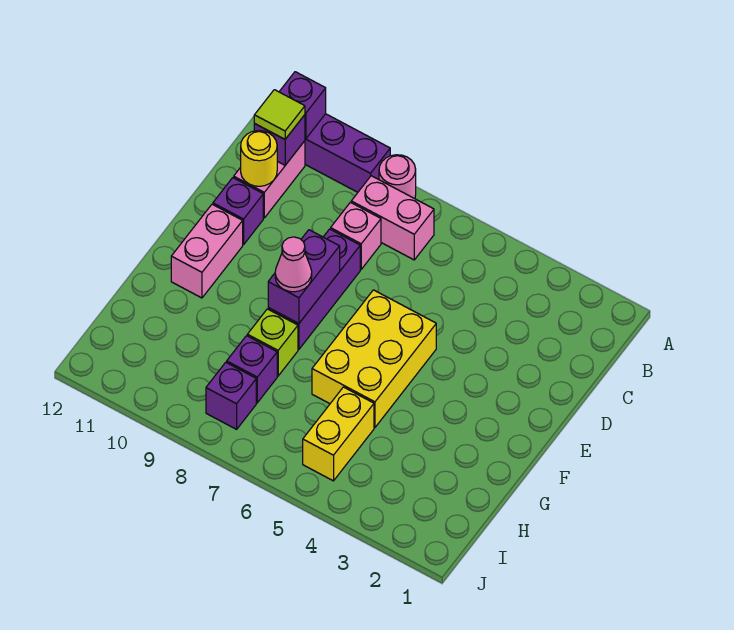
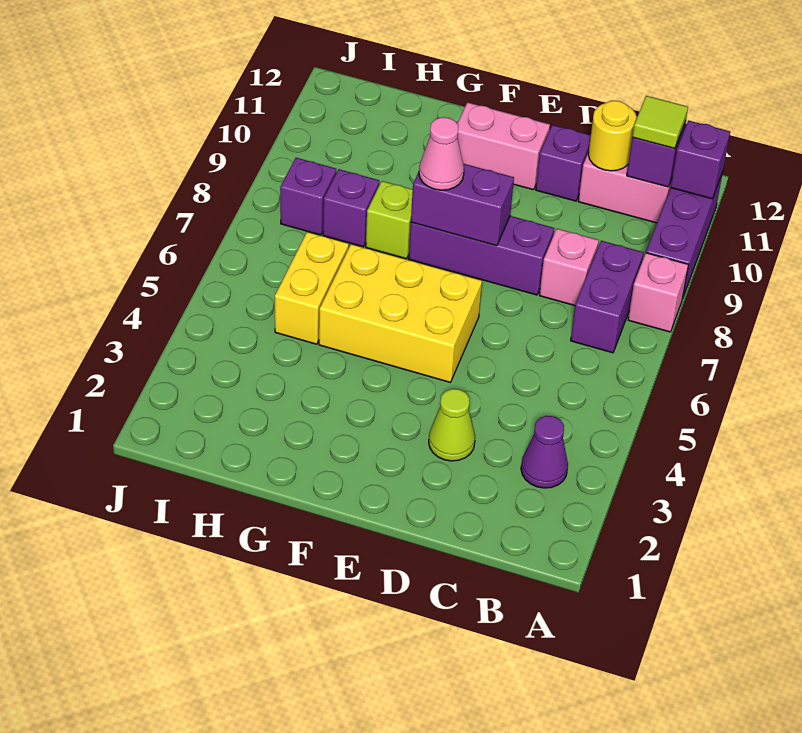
pink 1x1 round brick [379,155,416,199] -> pink 1x1 brick [628,253,688,332]
none -> purple 1x1 cone [521,416,568,488]
pink 1x2 brick [351,176,434,260] -> purple 1x2 brick [571,241,643,353]
none -> lime 1x1 cone [429,389,475,461]
yellow 1x2 brick [303,387,374,481] -> yellow 1x2 brick turned to [275,232,349,344]

